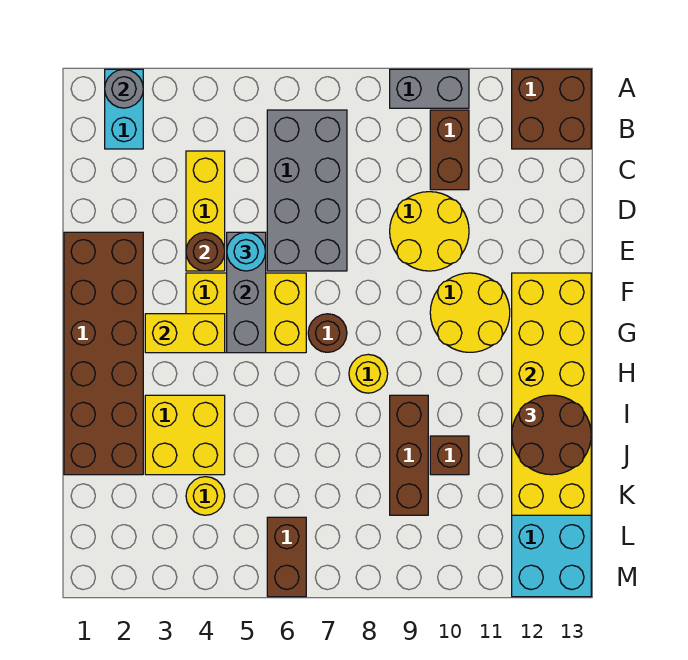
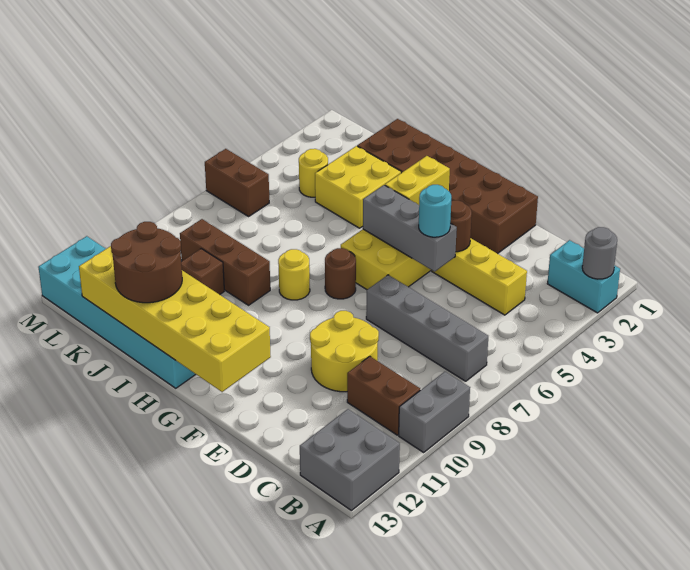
brown 2x2 brick [512,69,591,149] -> grey 2x2 brick [300,409,400,510]
grey 2x4 brick [267,110,347,271] -> grey 1x4 brick [366,275,488,381]
yellow 2x2 round brick [430,273,510,352] -> none

